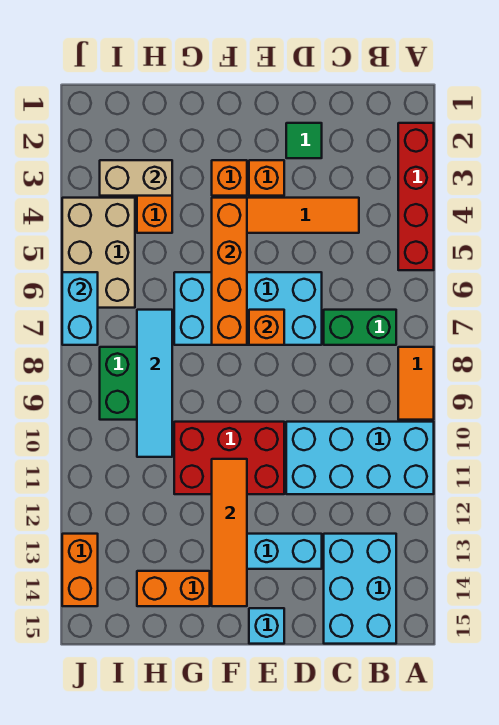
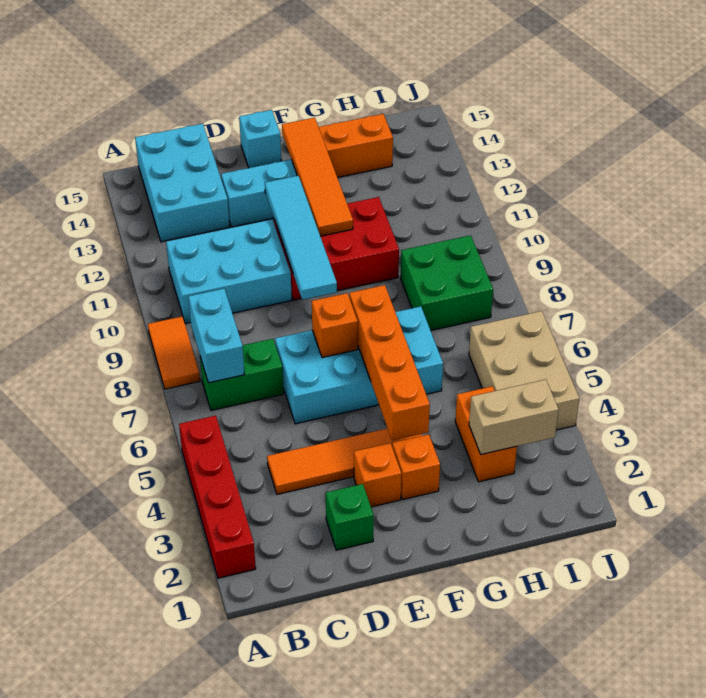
cyan 2x4 brick [286,422,434,494] -> cyan 2x3 brick [166,219,292,324]
green 1x1 tile [286,123,322,158] -> green 1x1 brick [326,484,374,550]
cyan 1x4 tile [137,310,172,457] -> cyan 1x4 tile moved to [265,176,337,300]
cyan 1x2 brick [62,272,98,345] -> cyan 1x2 brick moved to [188,289,245,383]
orange 1x2 brick [62,534,98,606] -> none

